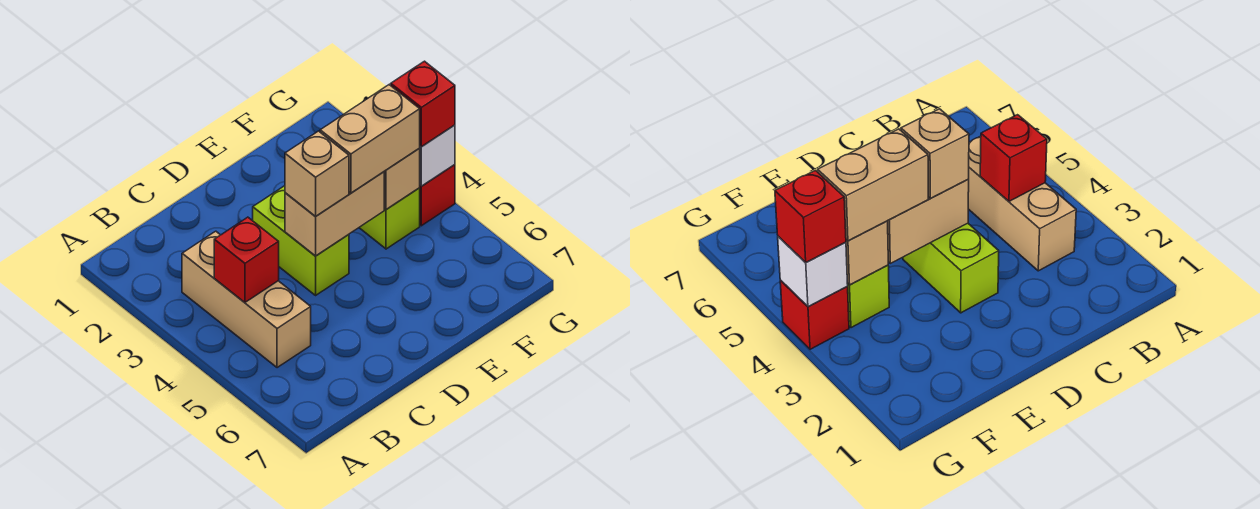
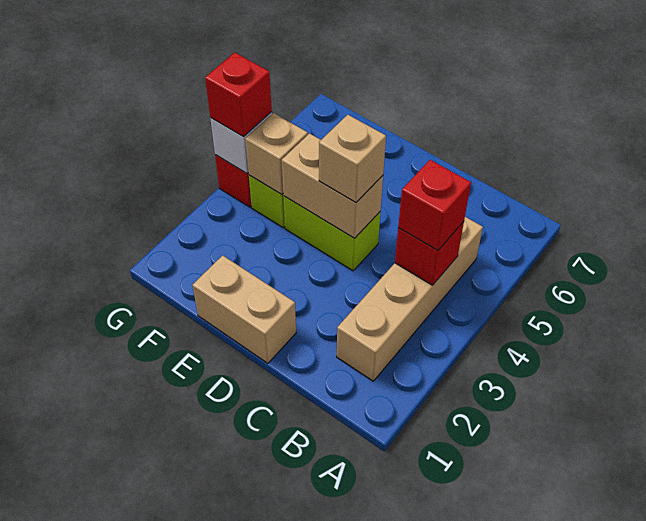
tan 1x3 brick [182,231,311,368] -> tan 1x4 brick [337,217,483,381]
none -> red 1x1 brick [398,160,471,251]
lime 1x2 brick [253,186,349,295] -> lime 1x2 brick turned to [283,196,380,271]
tan 1x2 brick [320,85,420,193] -> tan 1x2 brick moved to [192,255,296,363]

